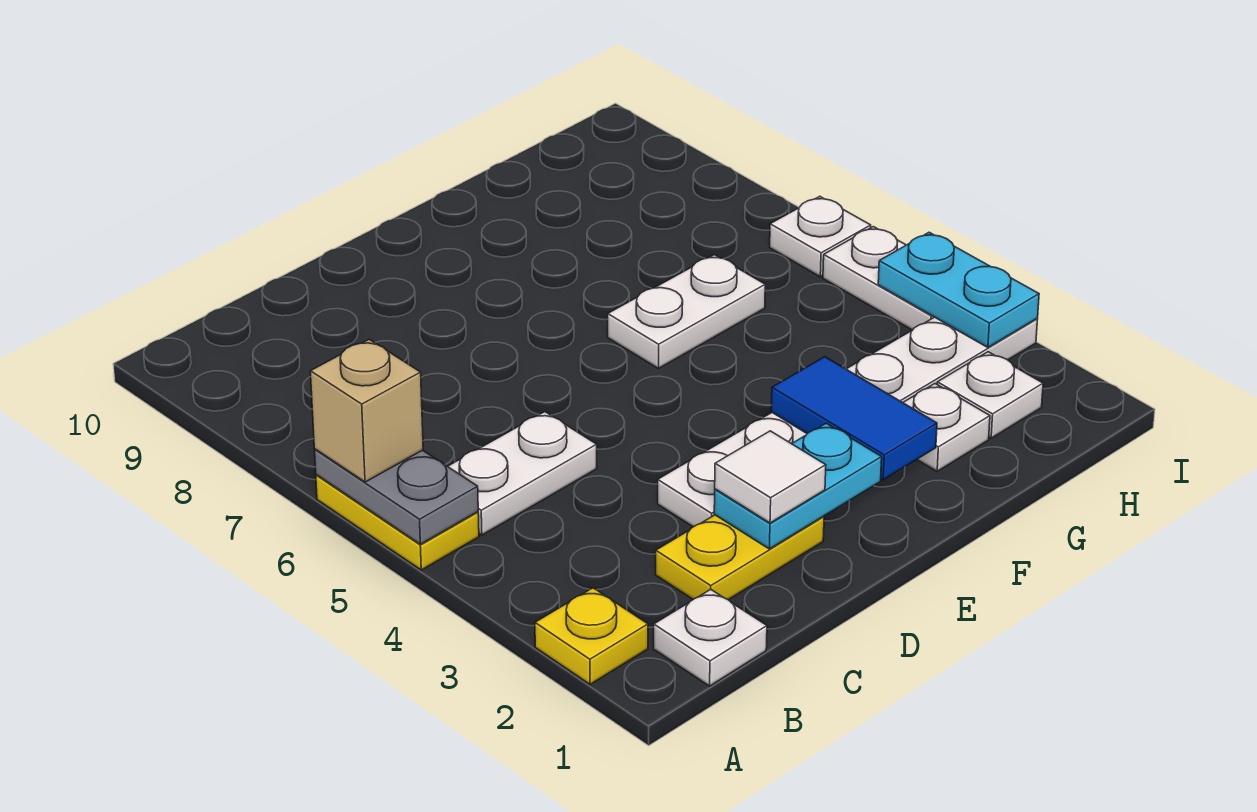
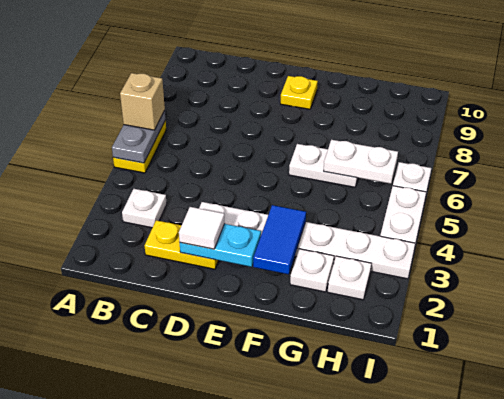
yellow 1x1 plate [535,588,648,684] -> yellow 1x1 plate moved to [280,76,318,109]
white 1x1 plate [654,589,767,686] -> white 1x1 plate moved to [122,189,167,228]
white 1x2 plate [448,412,597,535] -> white 1x2 plate moved to [324,140,398,184]
cyan 1x2 plate [878,232,1039,347] -> none

